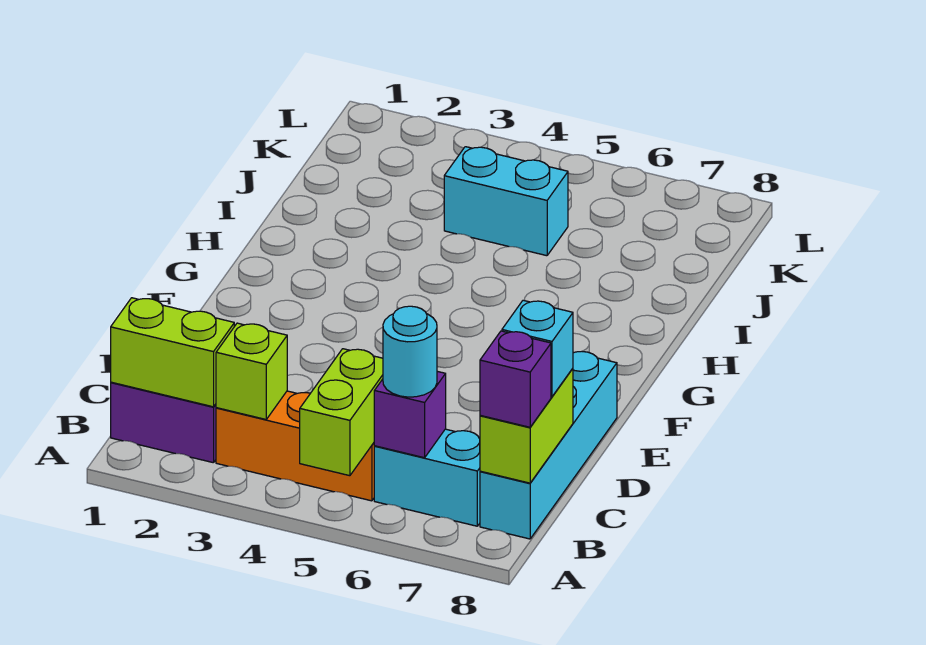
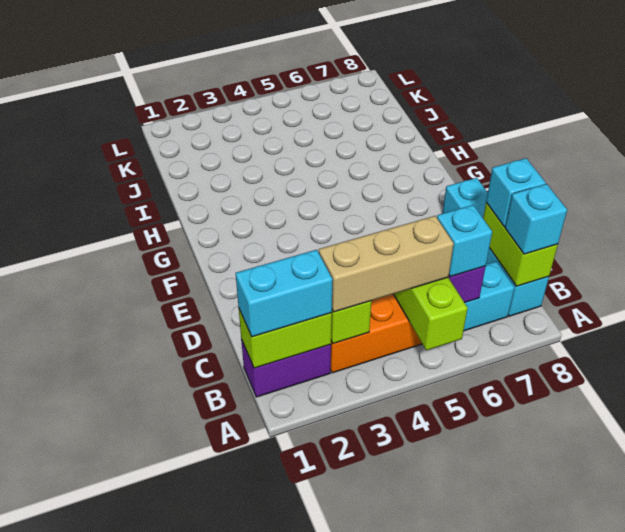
none -> tan 1x3 brick [319,216,454,312]
cyan 1x1 round brick [383,306,437,397] -> cyan 1x1 brick [437,205,492,277]
purple 1x1 brick [480,331,551,427] -> cyan 1x1 brick [505,184,567,254]
cyan 1x2 brick [444,147,568,256] -> cyan 1x2 brick moved to [236,250,333,337]

